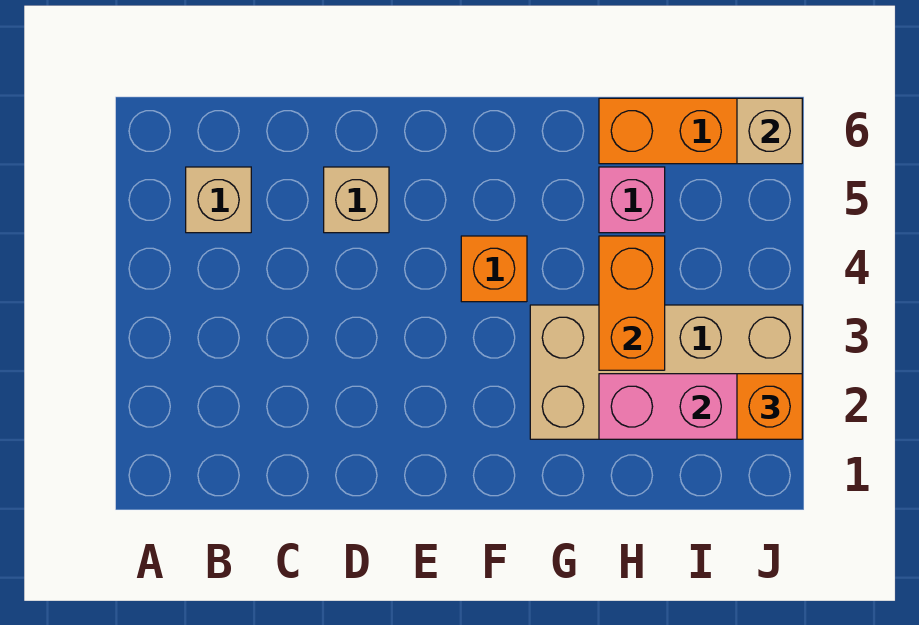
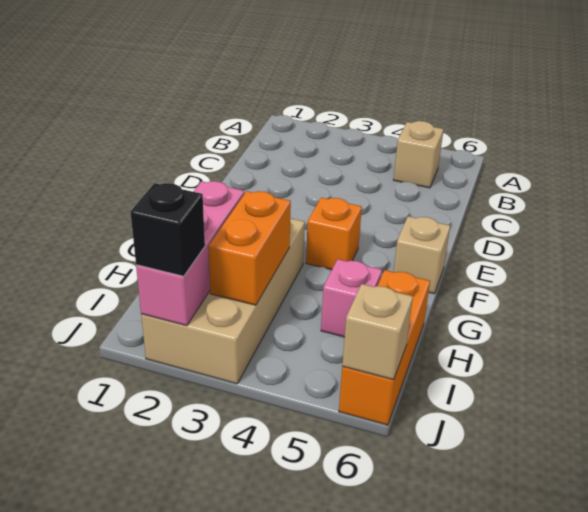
tan 1x1 brick [324,167,389,233] -> tan 1x1 brick moved to [394,216,450,294]
orange 1x2 brick [599,236,665,370] -> orange 1x2 brick turned to [208,191,291,305]
orange 1x1 brick [737,374,802,439] -> black 1x1 brick [131,183,205,276]

